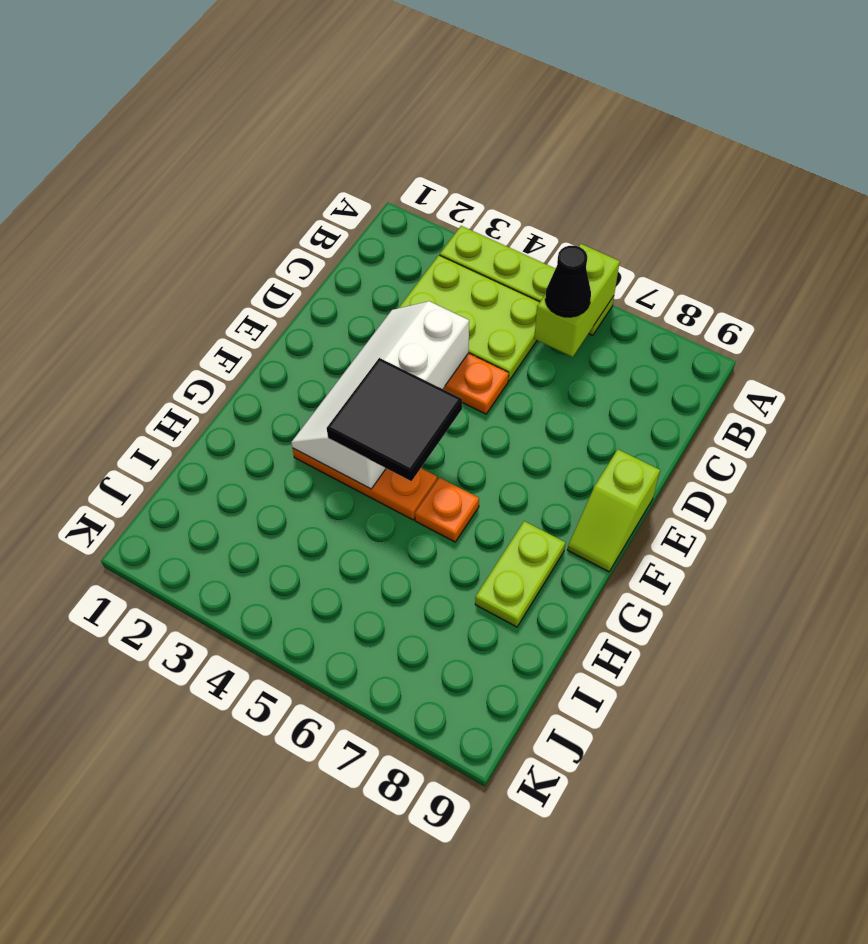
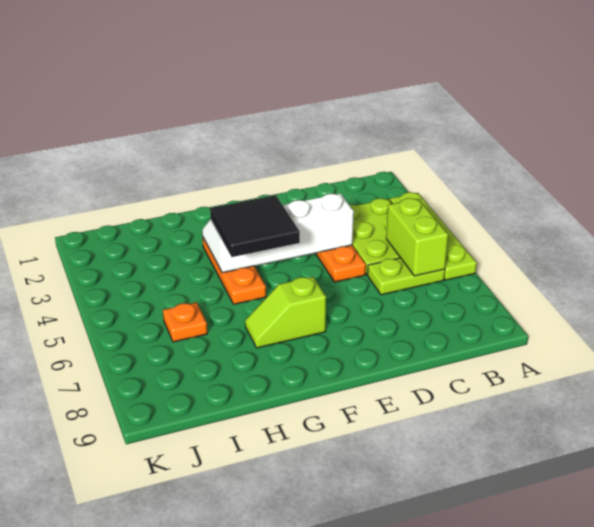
lime 1x2 brick [534,244,620,357] -> lime 1x2 brick turned to [386,198,448,276]
black 1x1 cone [545,246,591,317] -> none
lime 1x2 slope [568,449,660,572] -> lime 1x2 slope moved to [245,277,326,348]
orange 1x1 plate [415,478,479,542] -> orange 1x1 plate moved to [163,302,207,342]
lime 1x2 plate [475,521,565,627] -> lime 1x2 plate moved to [368,258,445,295]

